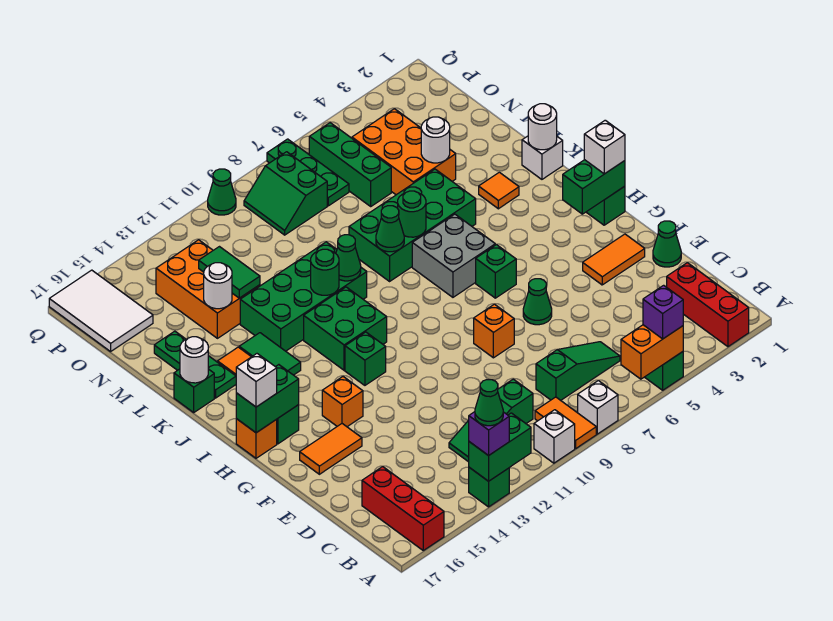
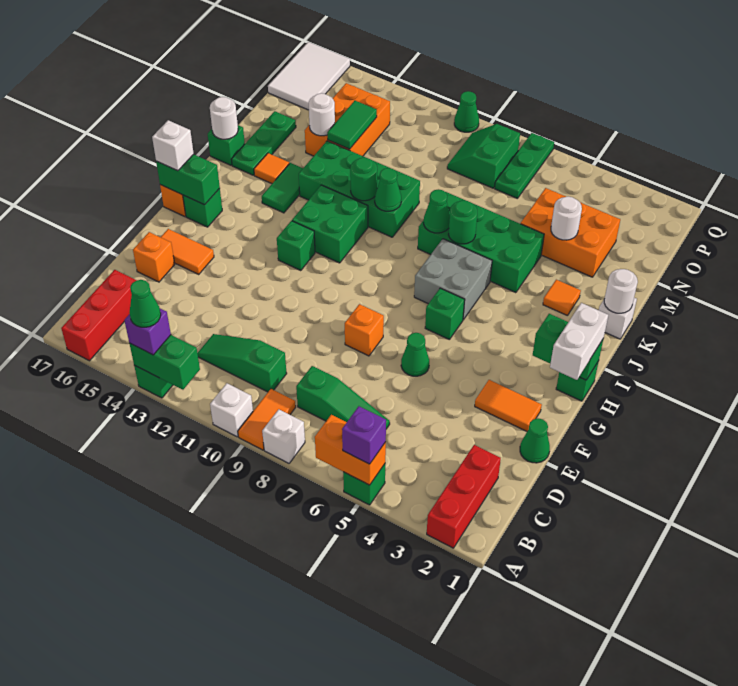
orange 1x1 brick [322,377,363,427] -> orange 1x1 brick moved to [133,232,175,282]
white 1x1 brick [584,120,625,174] -> white 1x2 brick [550,303,608,380]
orange 2x3 brick [352,109,456,195] -> orange 2x3 brick turned to [521,188,620,277]
green 1x3 brick [309,123,391,206] -> none

